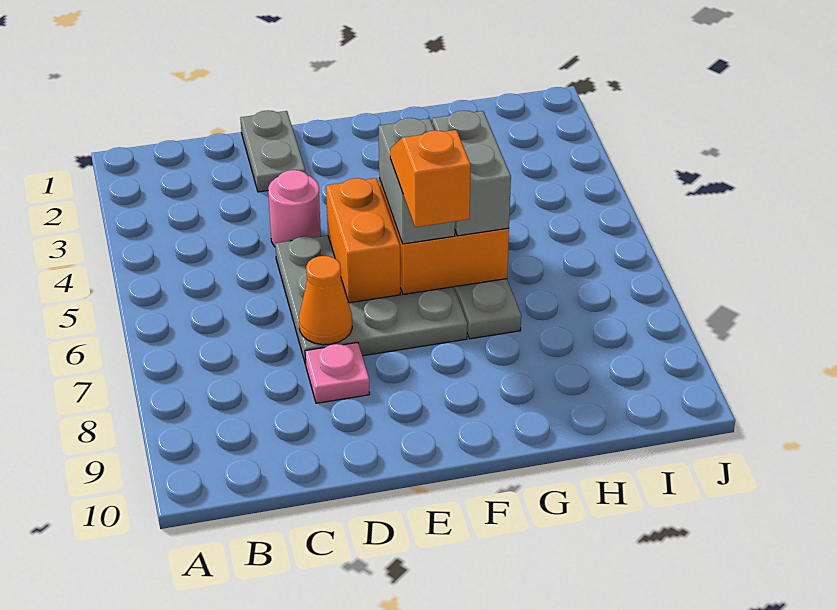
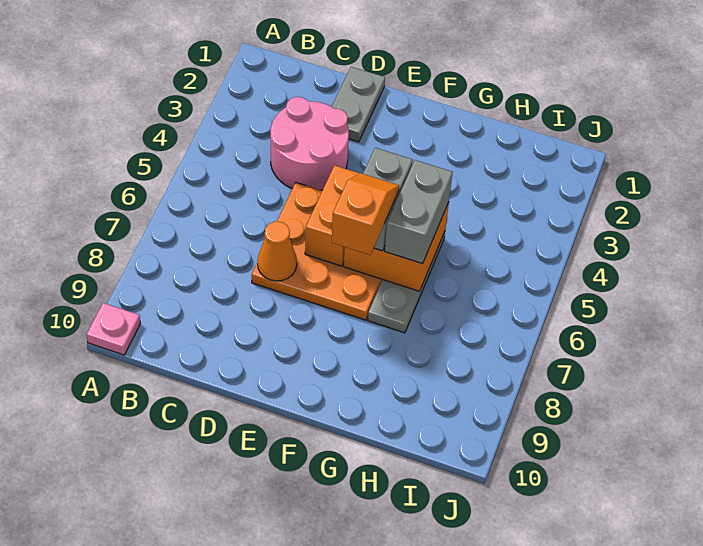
pink 1x1 round brick [268,170,321,247] -> pink 2x2 round brick [270,97,349,190]
grey 3x3 plate [275,235,467,364] -> orange 3x3 plate [252,183,382,320]
pink 1x1 plate [305,342,370,403] -> pink 1x1 plate moved to [86,303,141,355]

